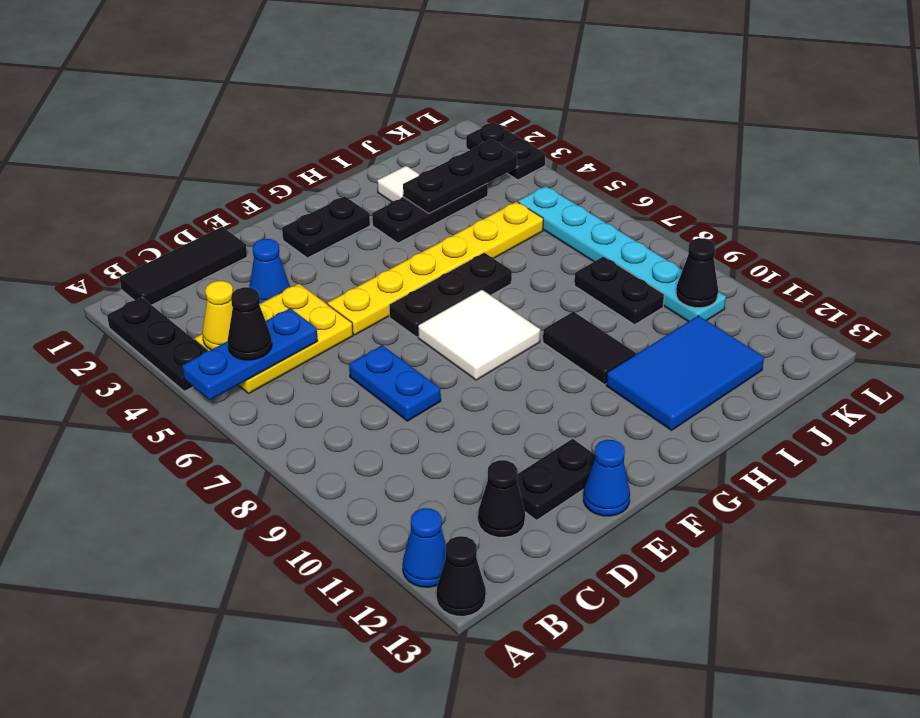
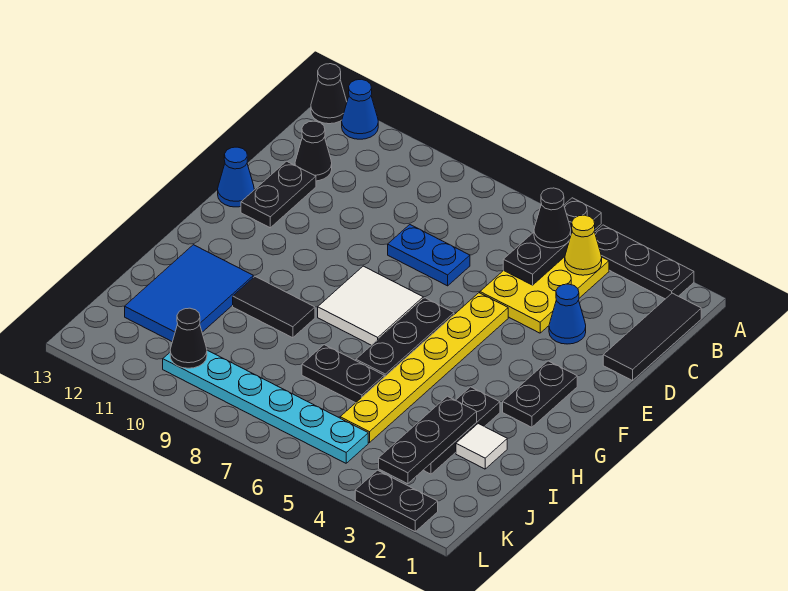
blue 1x3 plate [182,308,318,400] -> black 1x3 plate [503,198,601,285]
black 1x2 plate [574,256,664,325] -> black 1x2 plate moved to [302,345,384,403]

